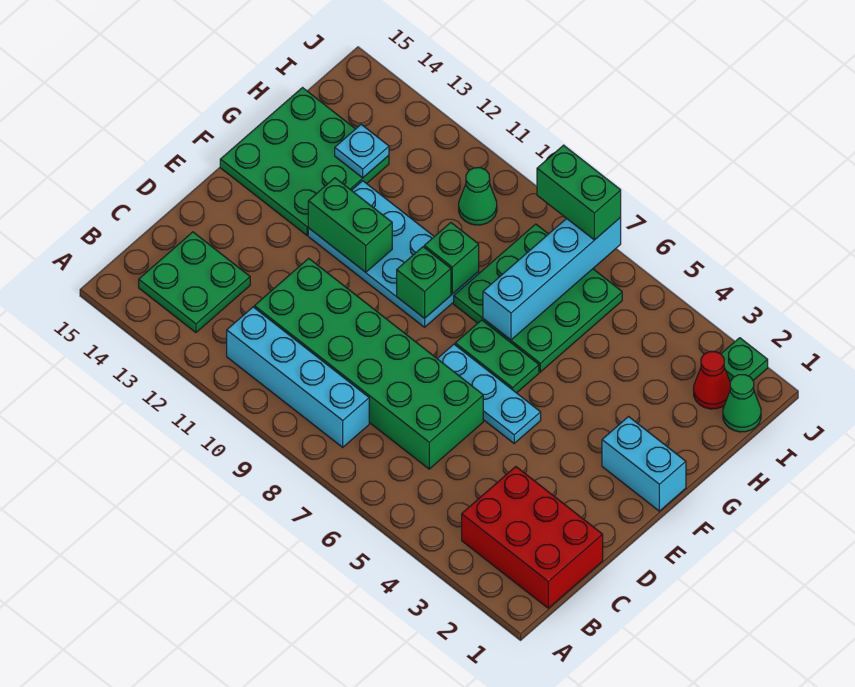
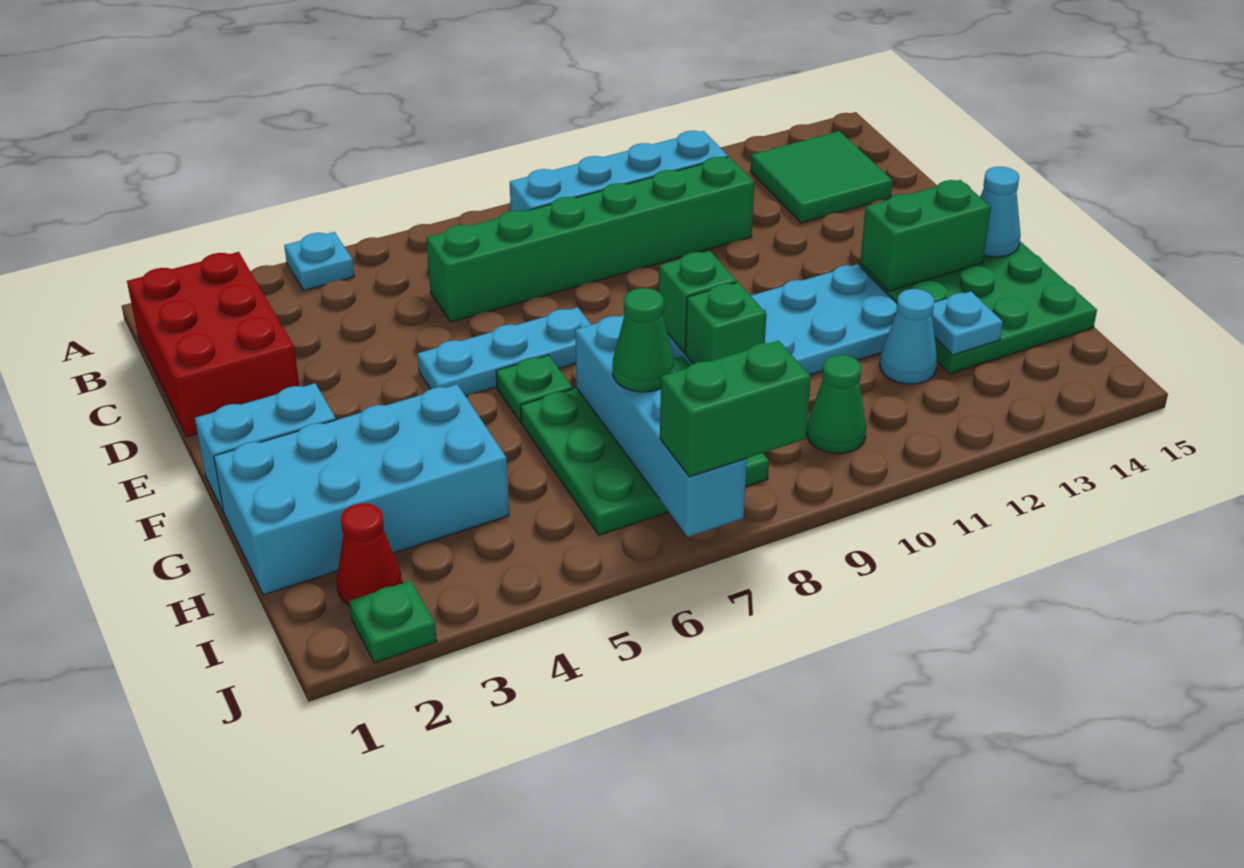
none -> cyan 1x1 plate [284,232,354,290]
red 2x3 brick [462,467,603,608] -> red 2x3 brick turned to [127,252,299,437]
green 2x2 plate [139,232,250,332] -> green 2x2 tile [751,131,893,223]
green 2x6 brick [255,258,483,469] -> green 1x6 brick [426,157,754,322]
green 1x2 plate [455,320,539,393] -> green 1x1 plate [496,355,573,422]
green 1x2 brick [308,178,392,272] -> green 1x2 brick moved to [860,180,991,291]
none -> cyan 1x1 cone [980,167,1021,257]
none -> cyan 2x4 brick [214,385,509,595]
none -> cyan 1x1 cone [880,289,938,384]
green 1x1 cone [723,375,761,432] -> green 1x1 cone moved to [613,288,674,392]

